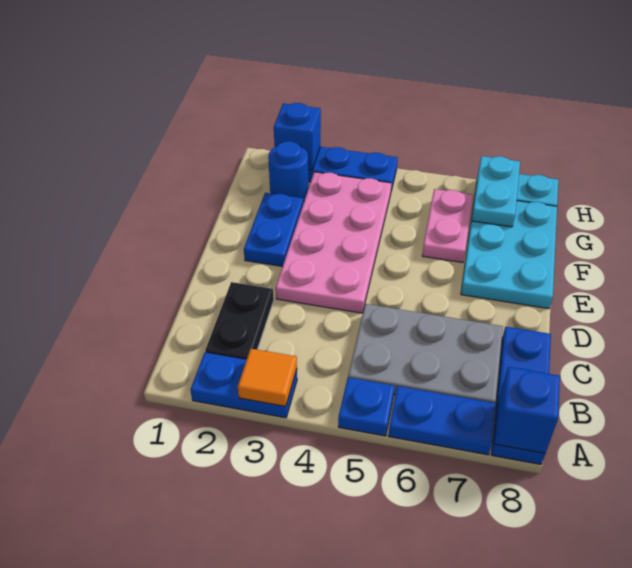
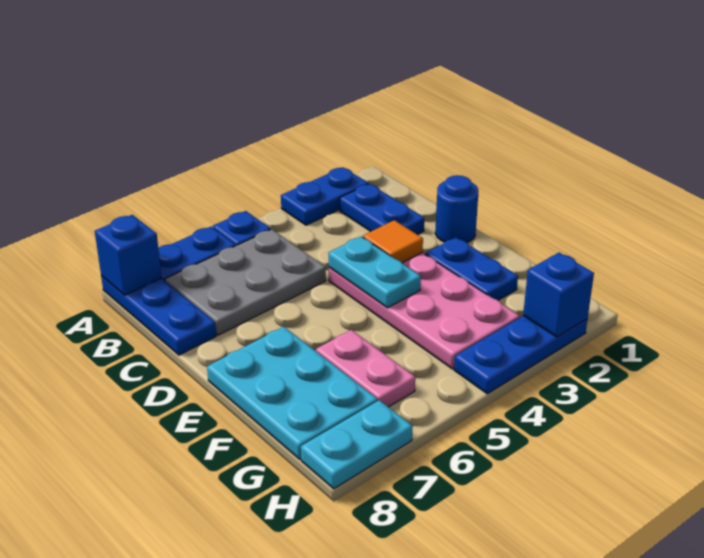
orange 1x1 tile [238,349,297,406] -> orange 1x1 tile moved to [363,220,423,263]
black 1x2 plate [205,282,274,360] -> blue 1x2 plate [340,184,424,235]
blue 1x1 round brick [268,141,308,202] -> blue 1x1 round brick moved to [435,175,478,242]
cyan 1x2 plate [472,156,520,227] -> cyan 1x2 plate moved to [328,237,421,308]

